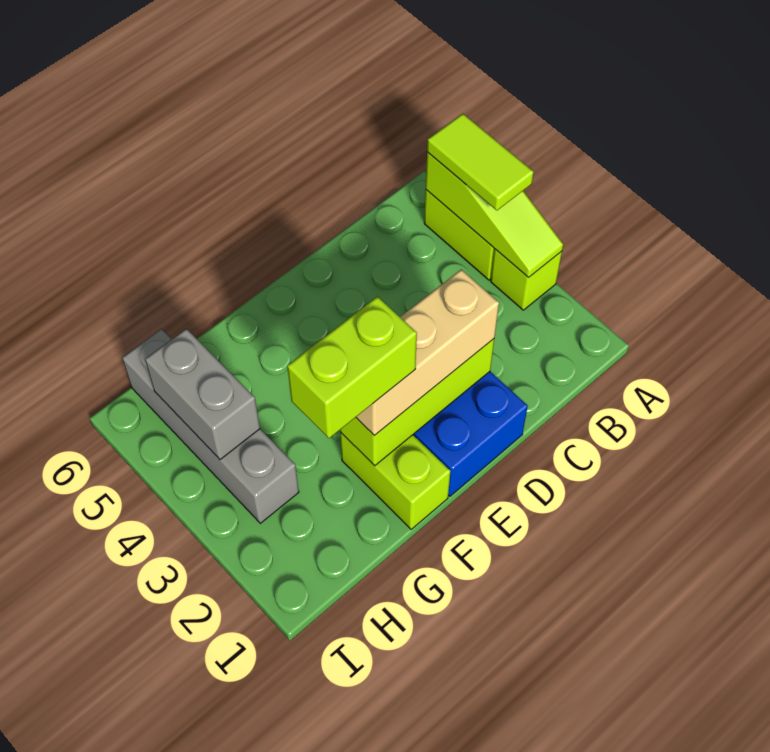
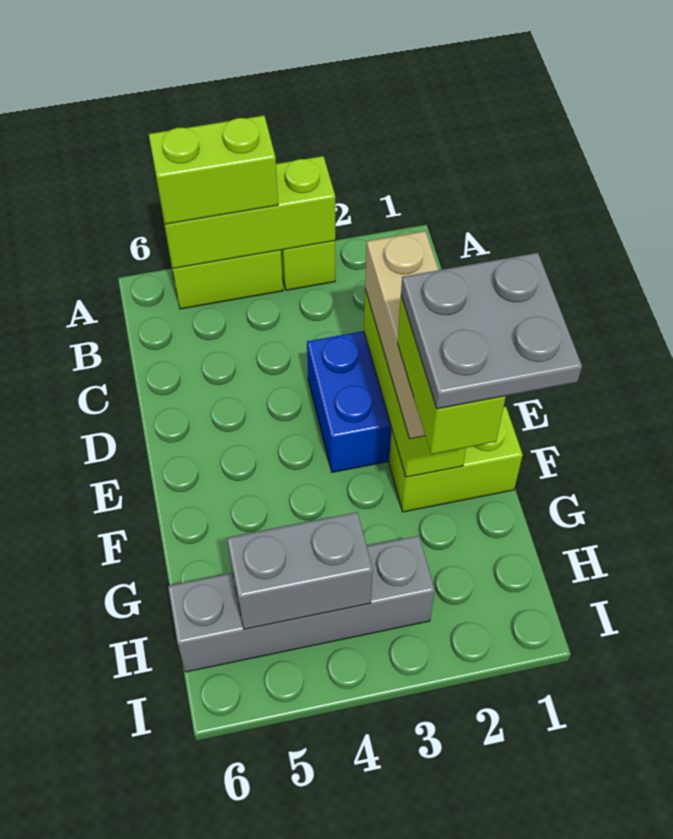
lime 1x3 slope [426,152,563,278] -> lime 1x3 brick [159,156,335,268]
lime 1x2 tile [427,114,533,210] -> lime 1x2 brick [149,116,278,225]
none -> grey 2x2 plate [401,253,582,409]

